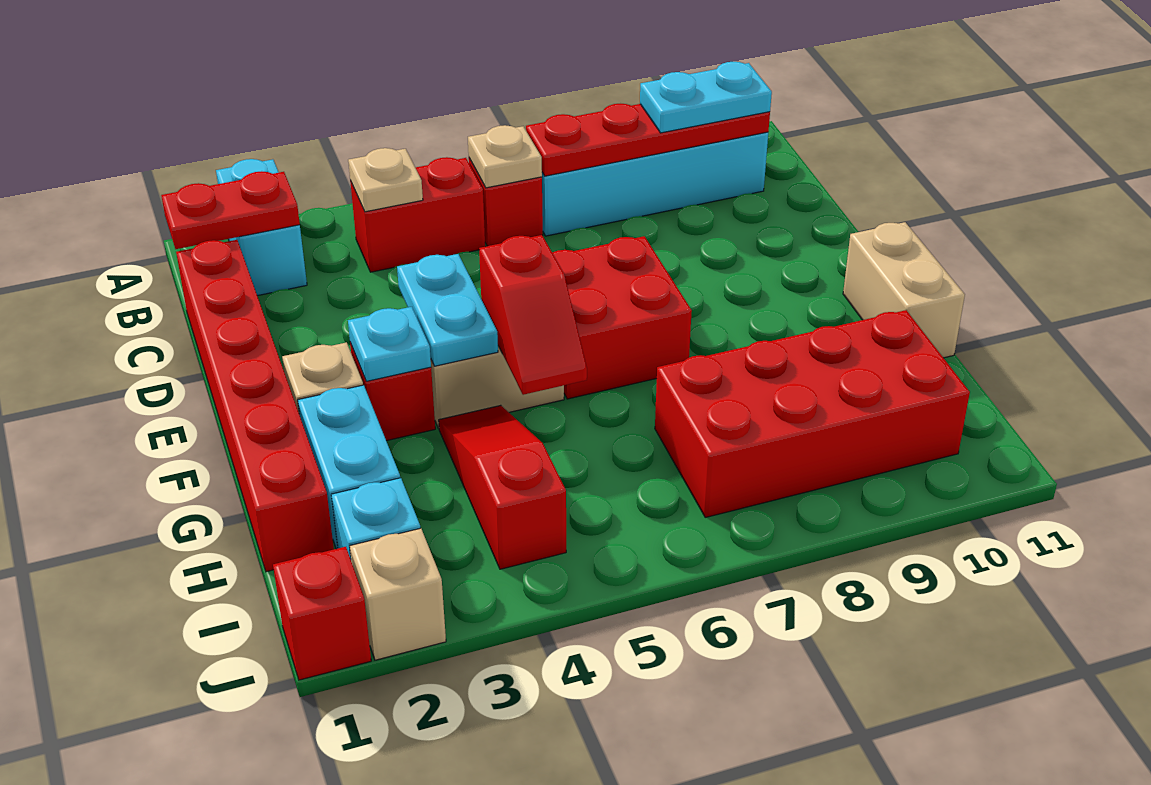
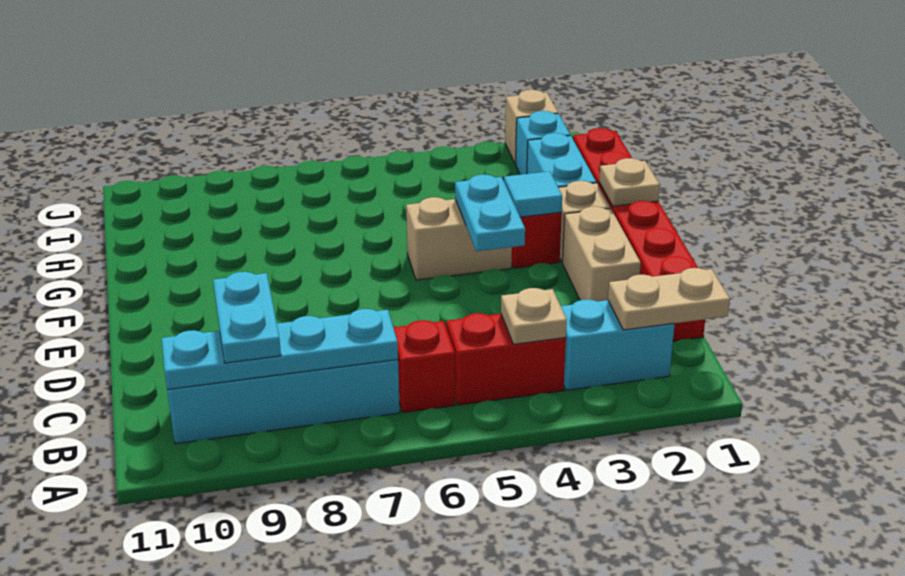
cyan 1x2 brick [216,159,307,296] -> cyan 1x2 brick turned to [561,299,674,390]
red 1x2 plate [161,171,300,249] -> tan 1x2 plate [608,268,730,330]
tan 1x1 plate [468,125,542,188] -> tan 1x1 plate moved to [599,158,660,206]
red 1x4 plate [526,104,770,176] -> cyan 1x4 plate [162,309,398,390]
cyan 1x2 plate [640,62,772,133] -> cyan 1x2 plate turned to [213,272,281,363]
red 2x2 brick [552,236,692,399] -> none
cyan 1x1 plate [348,307,431,381] -> cyan 1x1 tile [504,171,562,217]
red 1x2 slope [479,235,587,395] -> none
tan 1x2 brick [843,222,965,358] -> tan 1x2 brick moved to [562,207,641,301]
red 1x3 slope [439,405,566,569] -> none
red 2x4 brick [655,310,970,517] -> none
red 1x1 brick [273,547,371,680] -> none

